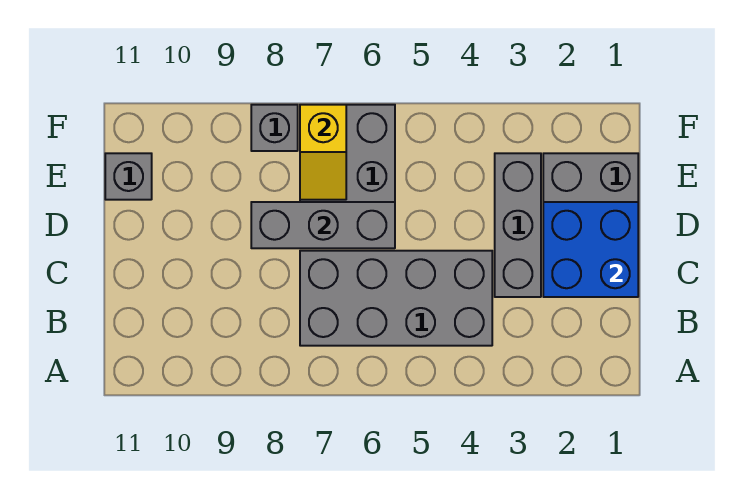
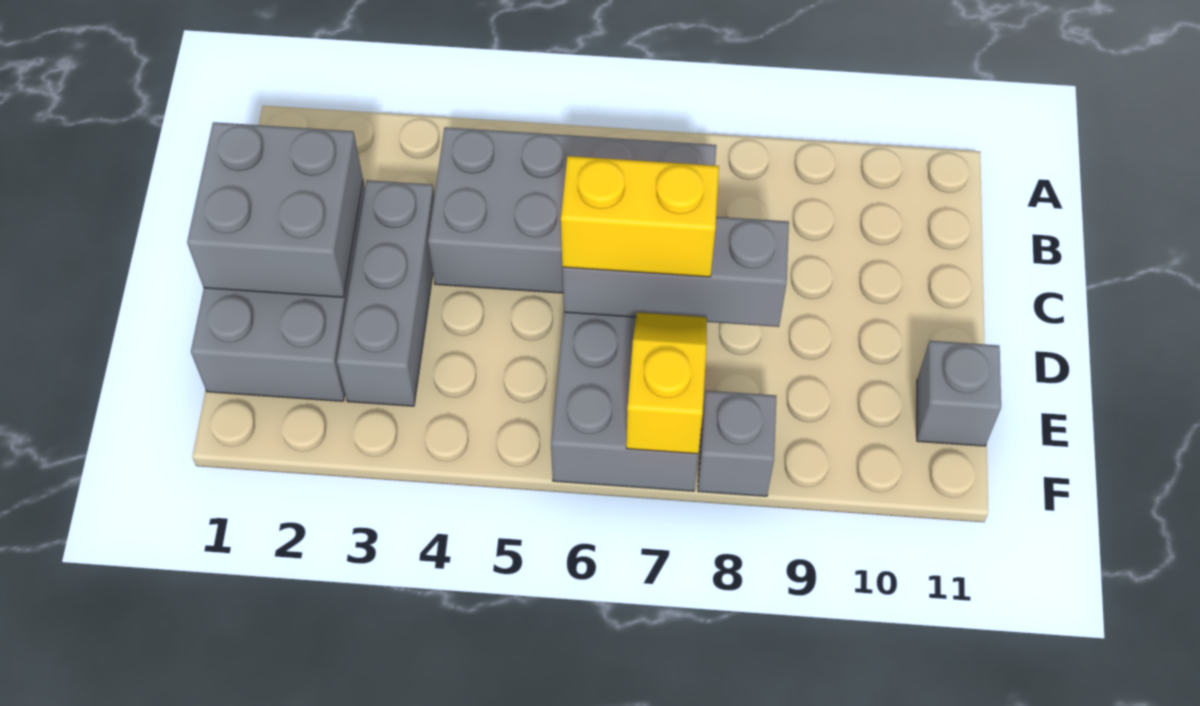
blue 2x2 brick [543,202,638,297] -> grey 2x2 brick [187,122,363,297]
none -> yellow 1x2 brick [561,156,719,277]

